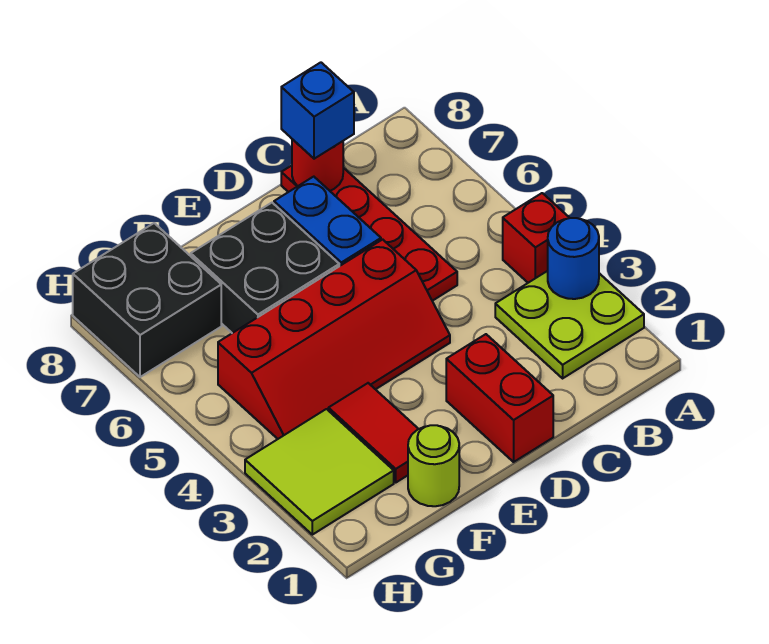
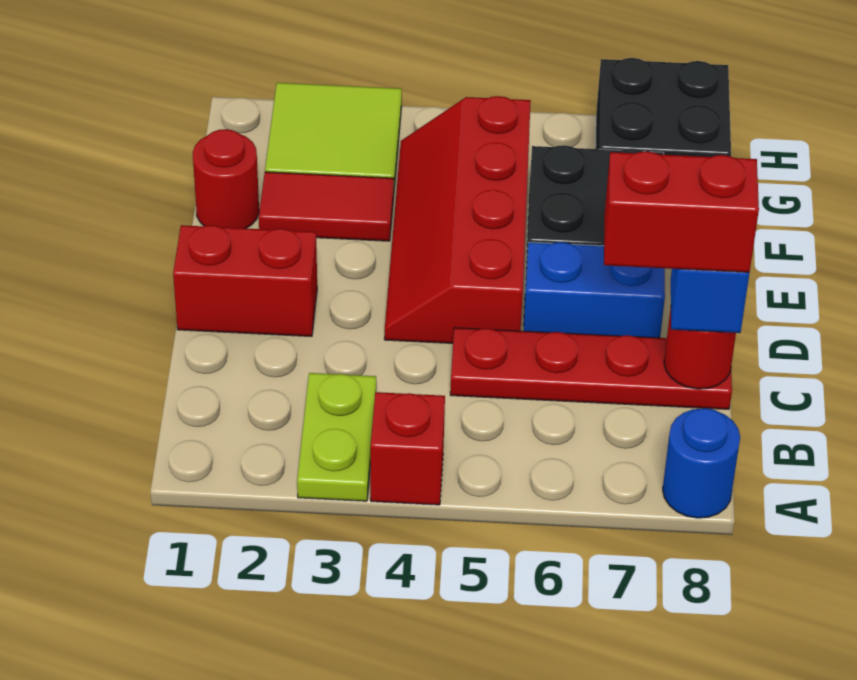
lime 2x2 plate [495,271,644,378] -> lime 1x2 plate [297,373,376,501]
blue 1x1 round brick [548,218,599,299] -> blue 1x1 round brick moved to [663,408,740,518]
none -> red 1x2 brick [604,151,759,272]
lime 1x1 round brick [408,425,459,506] -> red 1x1 round brick [193,129,259,228]

